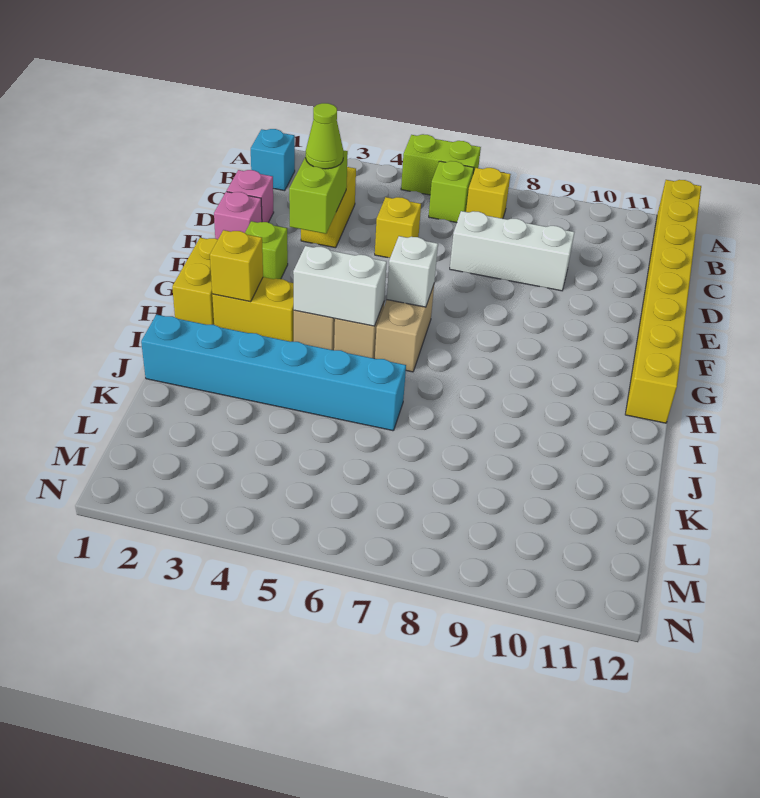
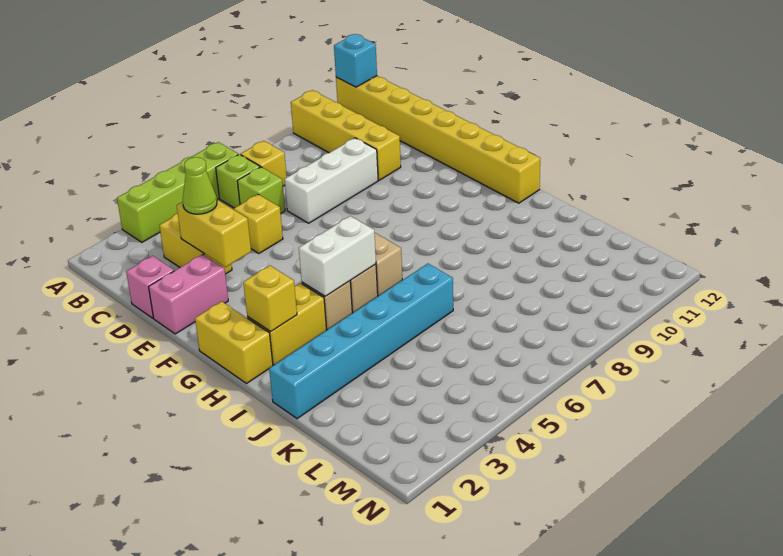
lime 1x2 brick [401,134,481,195] -> lime 1x4 brick [117,142,238,242]
none -> yellow 1x4 brick [291,90,401,180]
cyan 1x1 brick [251,129,295,191] -> cyan 1x1 brick moved to [334,34,377,87]
lime 1x2 brick [289,151,348,234] -> yellow 1x2 brick [177,200,251,267]
pink 1x1 brick [214,192,262,239] -> pink 1x2 brick [149,255,228,334]
lime 1x1 brick [245,221,288,279] -> lime 1x1 brick moved to [237,167,285,214]
white 1x1 brick [387,236,438,307] -> none

